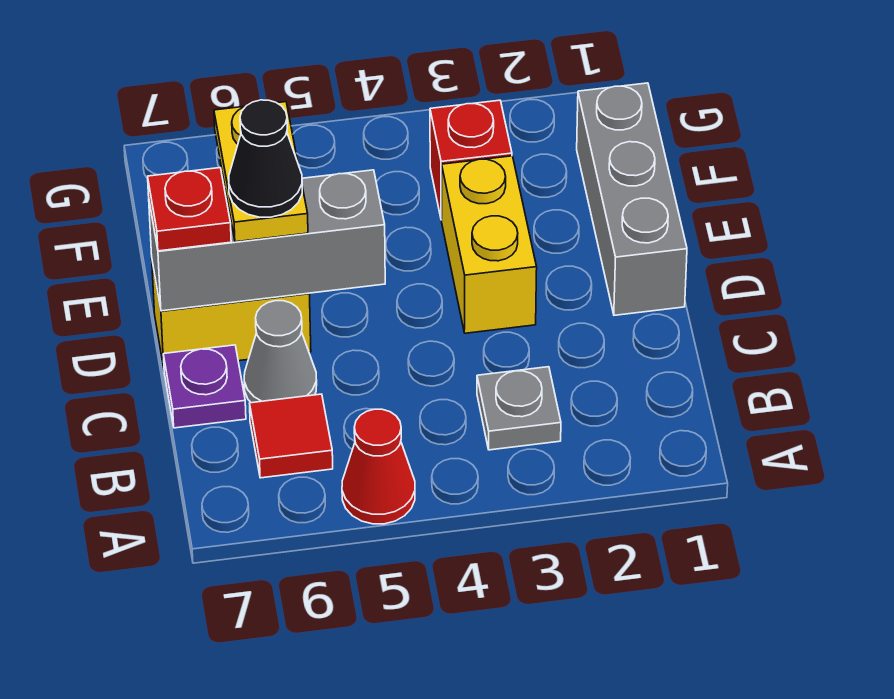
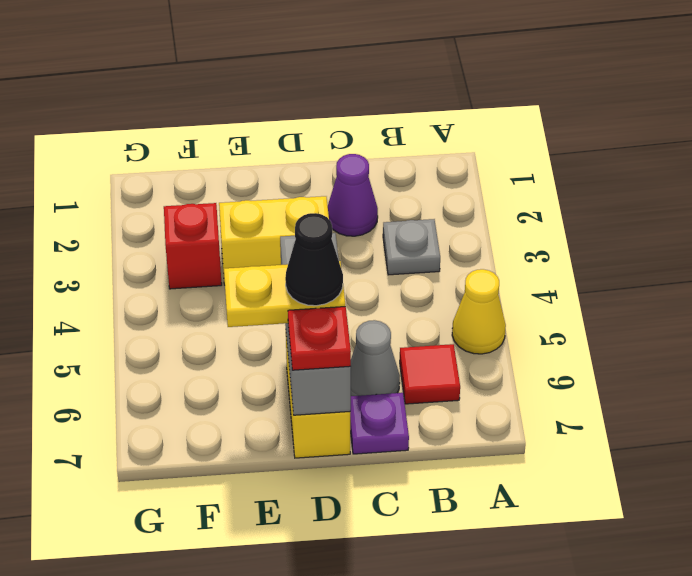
red 1x1 cone [342,409,415,524] -> yellow 1x1 cone [452,269,506,354]
none -> purple 1x1 cone [328,154,378,236]
grey 1x3 brick [577,83,687,315] -> none

